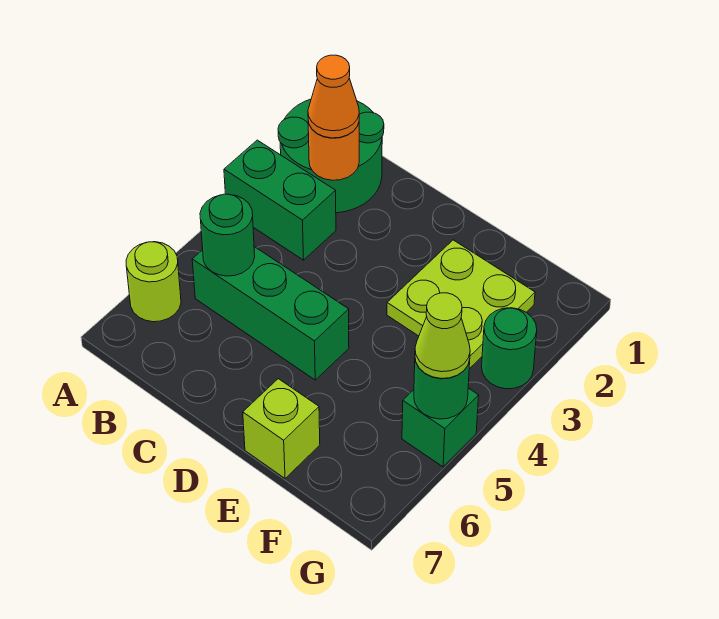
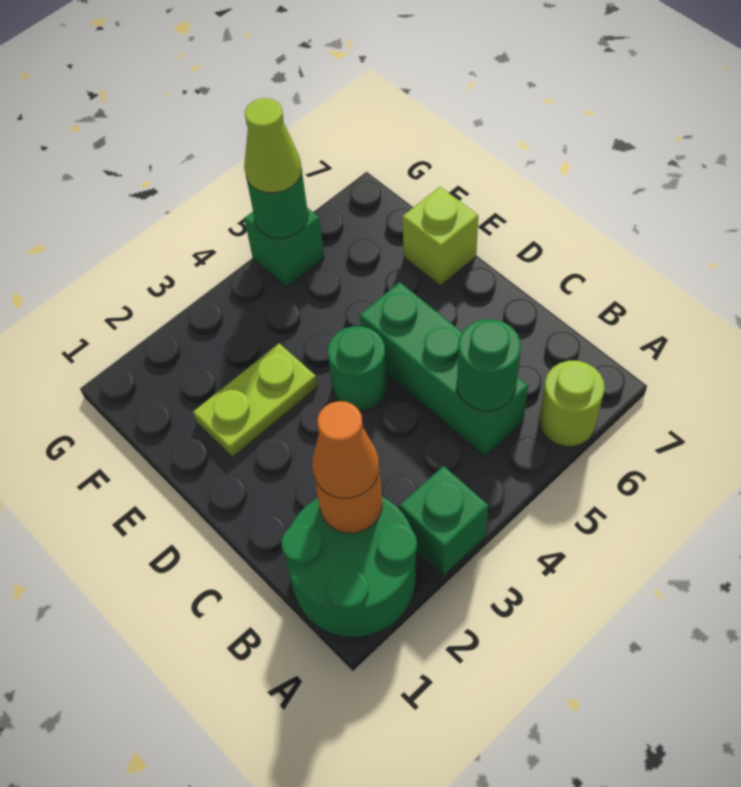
green 1x2 brick [224,140,336,260] -> green 1x1 brick [400,466,488,576]
lime 2x2 plate [387,240,535,369] -> lime 1x2 plate [193,344,318,457]
green 1x1 round brick [482,308,537,389] -> green 1x1 round brick moved to [328,326,387,411]

